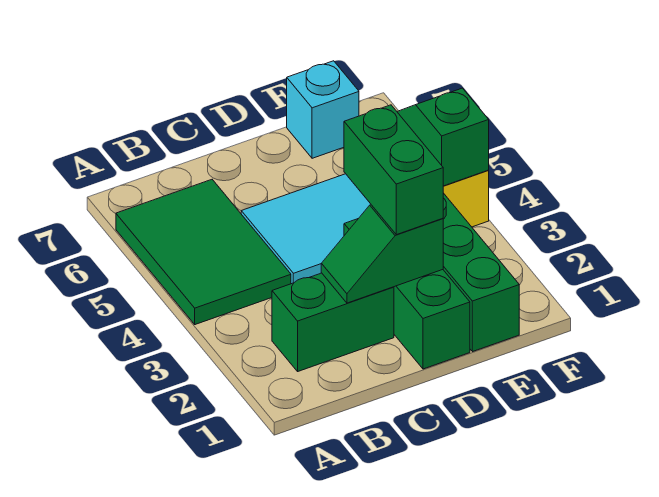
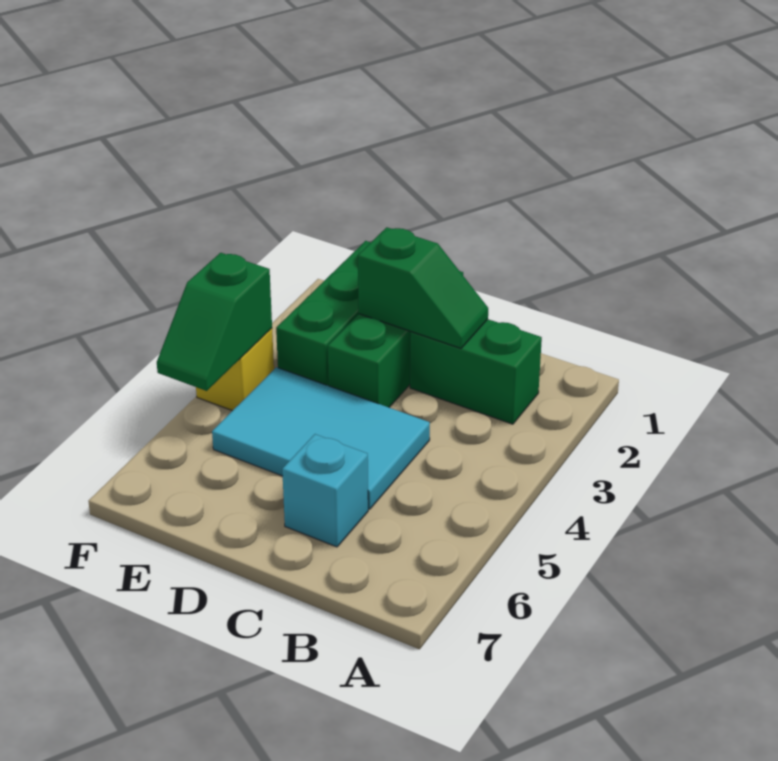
green 2x3 tile [116,180,291,325] -> none
green 1x2 brick [344,105,443,235] -> none
cyan 1x1 brick [287,61,359,158] -> cyan 1x1 brick moved to [282,434,368,547]

